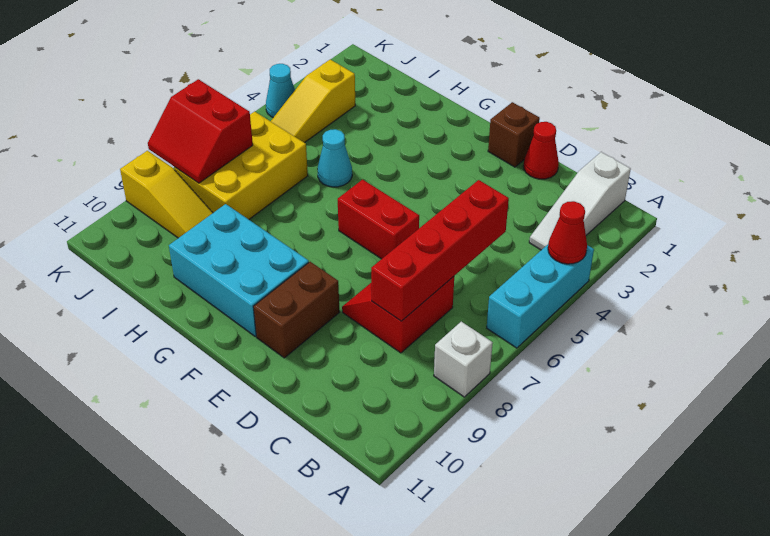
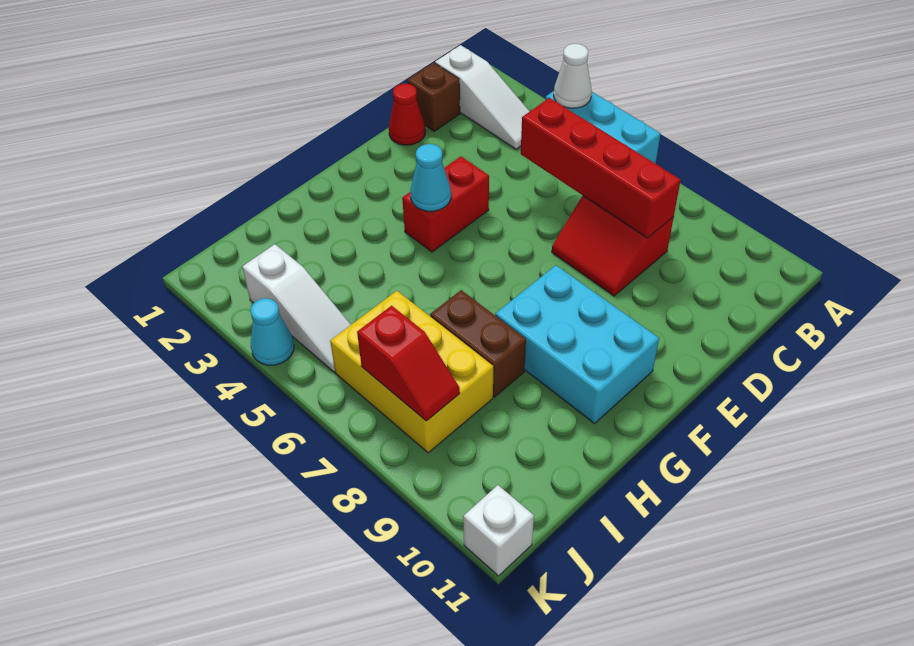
red 1x1 cone [548,201,587,264] -> white 1x1 cone [554,44,592,108]
white 1x1 brick [434,322,493,397] -> white 1x1 brick moved to [463,485,534,576]
brown 1x1 brick [488,102,540,167] -> brown 1x1 brick moved to [407,63,460,131]
red 1x2 brick [338,179,419,259] -> red 1x2 brick moved to [402,156,489,252]
brown 1x2 brick [253,262,340,358] -> brown 1x2 brick moved to [430,290,526,397]
cyan 2x3 brick [169,204,309,336] -> cyan 2x3 brick turned to [495,265,659,423]
cyan 1x1 cone [317,129,352,187] -> cyan 1x1 cone moved to [410,144,451,211]
yellow 1x3 slope [120,151,213,238] -> none
yellow 1x3 slope [271,59,355,143] -> white 1x3 slope [242,244,351,372]
red 2x2 slope [148,79,253,183] -> red 1x2 slope [357,306,460,421]

